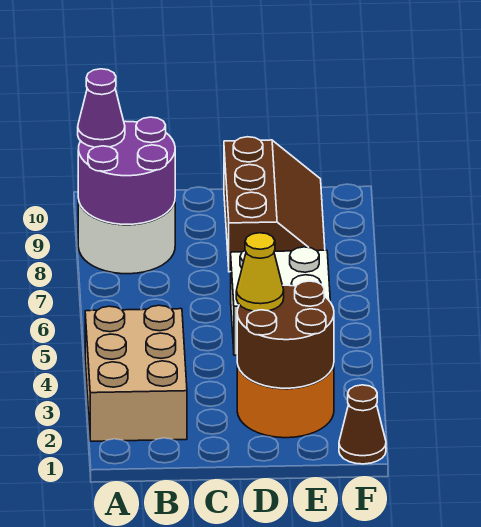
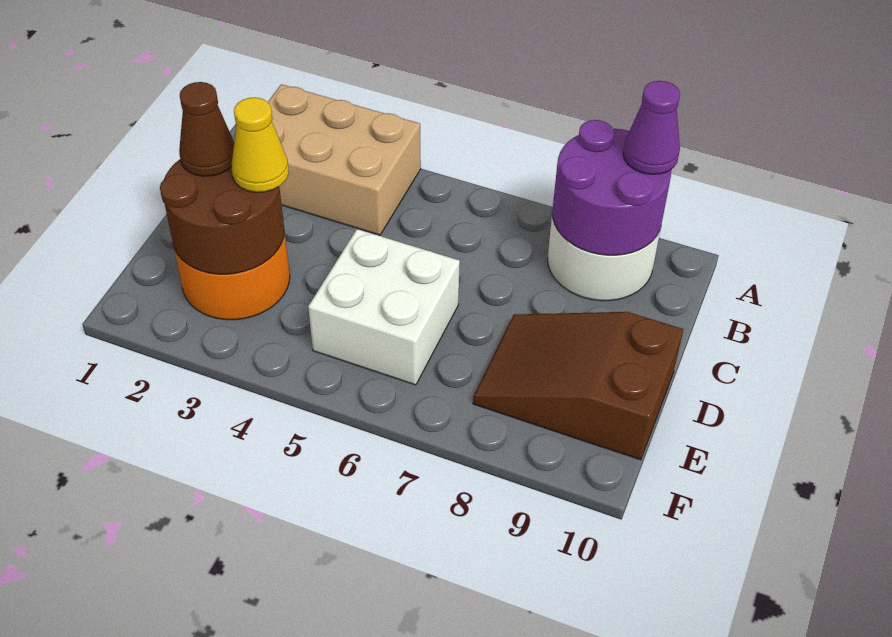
brown 2x3 slope [224,137,325,272] -> brown 2x3 slope turned to [473,312,684,460]
brown 1x1 cone [339,385,386,464] -> brown 1x1 cone moved to [179,82,234,176]

